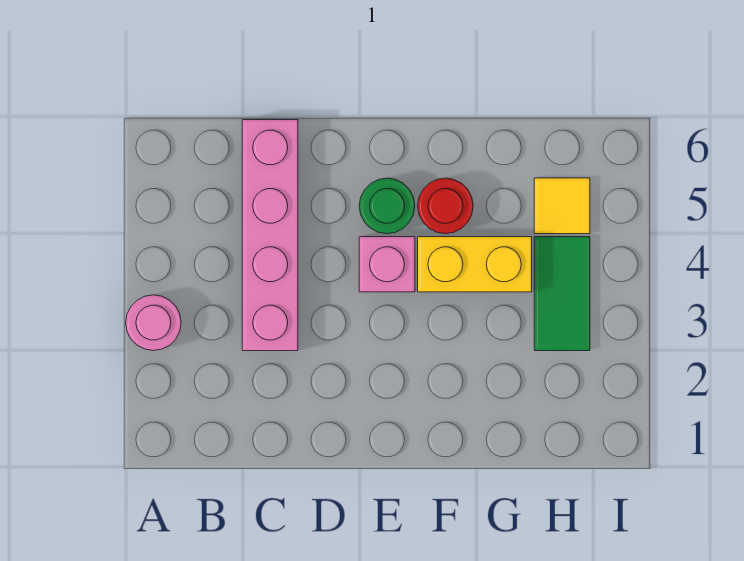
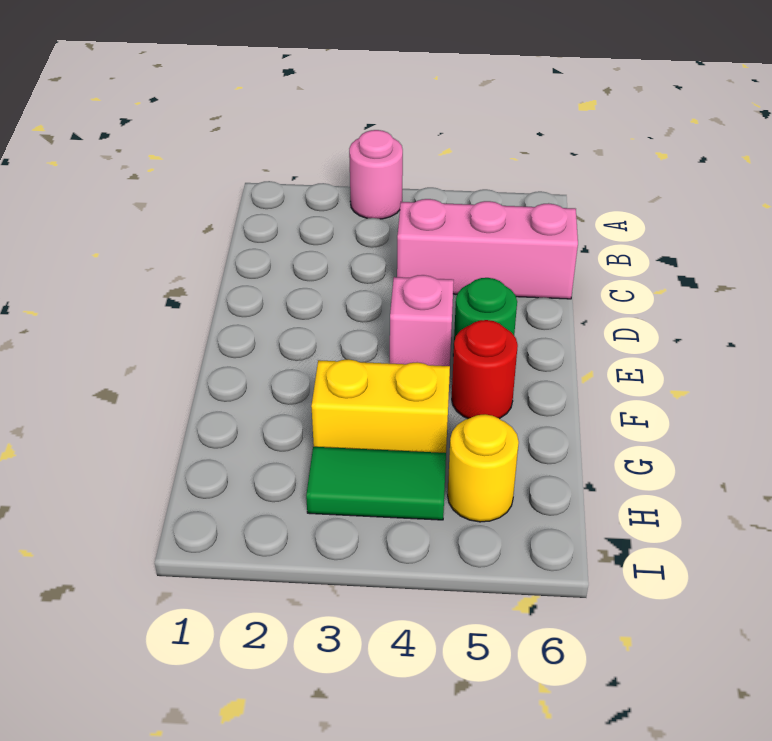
pink 1x4 brick [242,120,298,351] -> pink 1x3 brick [397,199,578,299]
yellow 1x2 brick [418,237,532,292] -> yellow 1x2 brick turned to [311,359,450,453]
yellow 1x1 tile [534,178,590,234] -> yellow 1x1 round brick [448,414,519,522]

